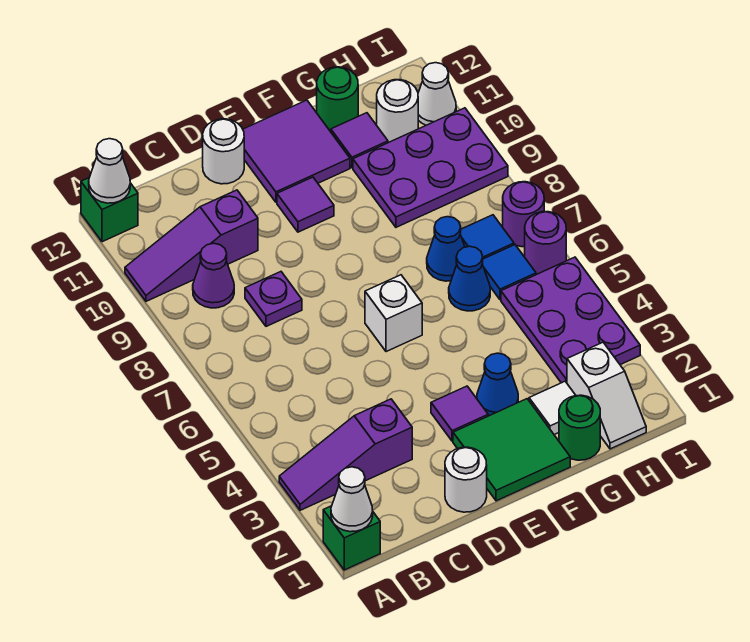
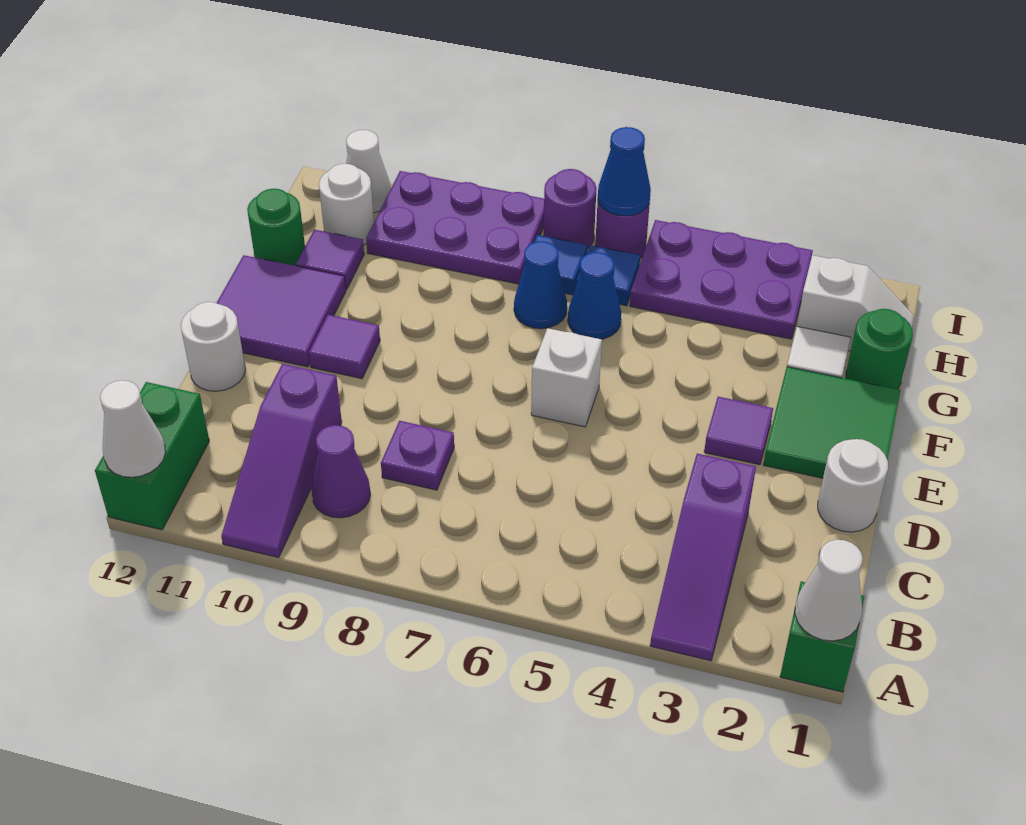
green 1x1 brick [81,178,138,242] -> green 1x2 brick [95,382,209,530]
blue 1x1 cone [477,353,518,416] -> blue 1x1 cone moved to [598,127,651,216]
purple 2x3 plate [353,108,508,227] -> purple 2x3 plate turned to [366,171,544,284]

